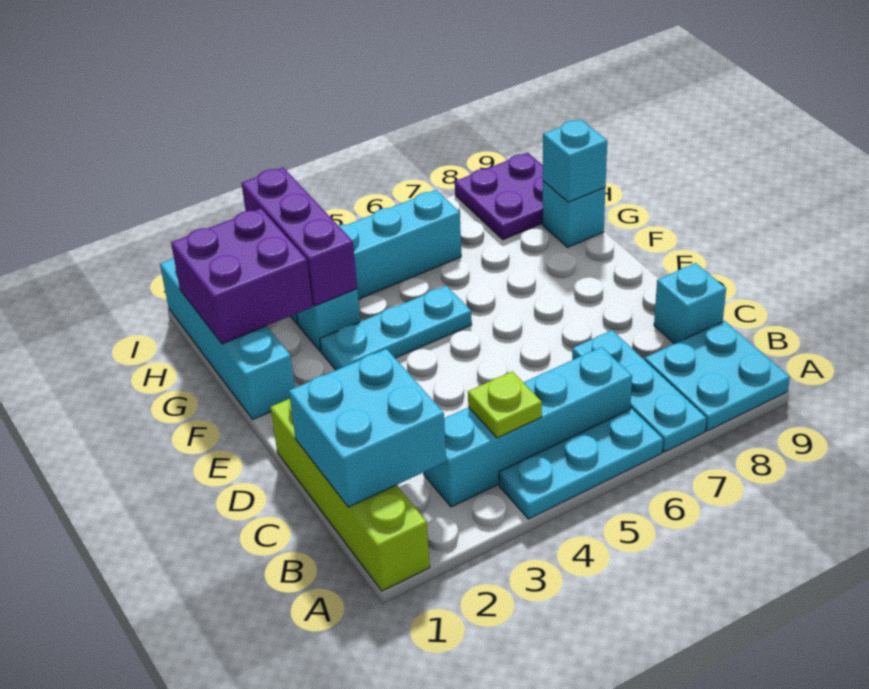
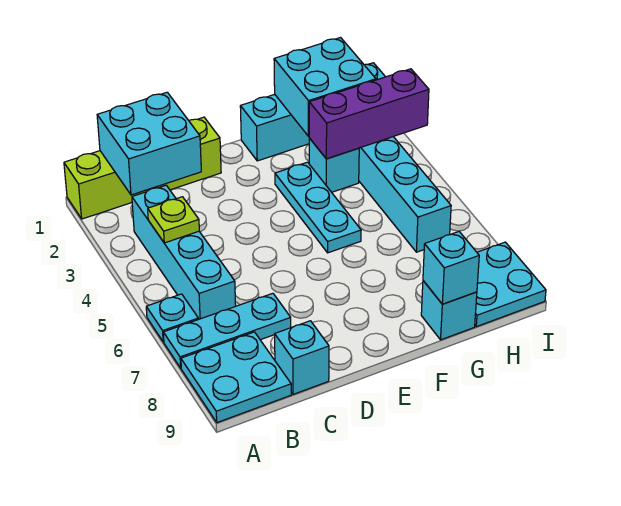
cyan 1x3 plate [499,409,663,519] -> cyan 1x1 plate [146,294,198,342]
purple 2x2 brick [171,208,313,344] -> cyan 2x2 brick [274,38,376,136]
purple 2x2 plate [455,153,543,240] -> cyan 2x2 plate [475,242,546,327]

